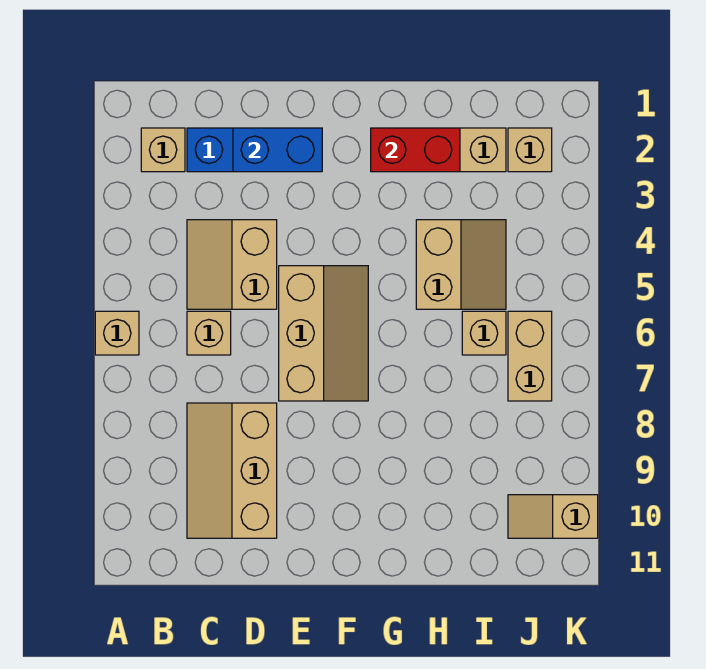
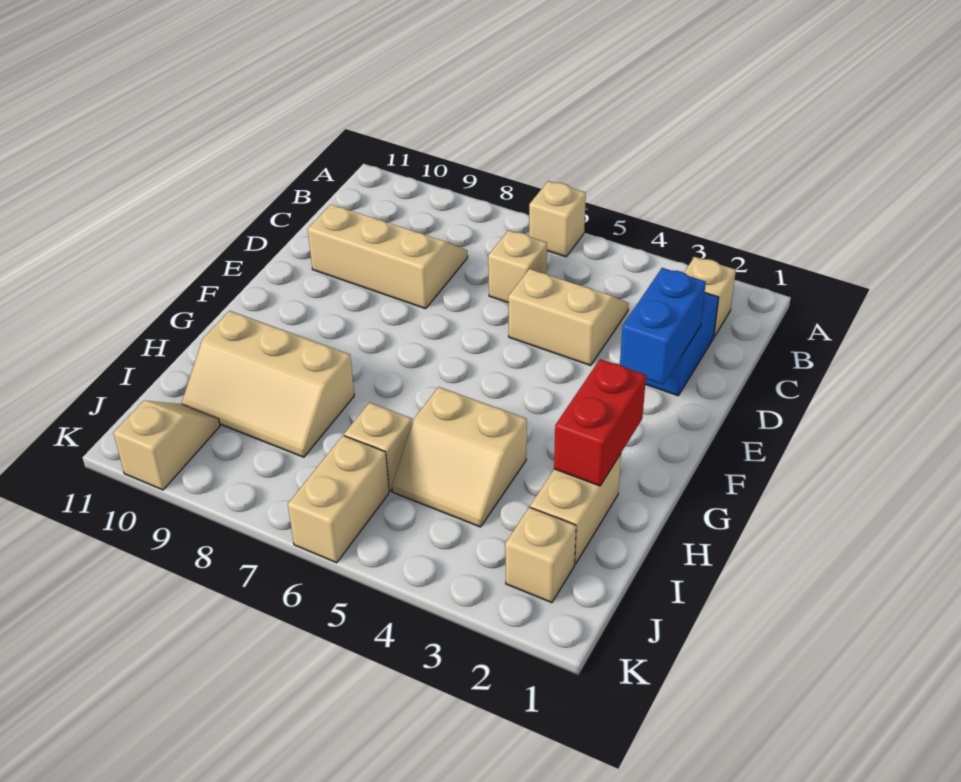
tan 2x3 slope [279,266,368,401] -> tan 2x3 slope moved to [182,311,354,457]
tan 1x2 brick [508,311,552,401] -> tan 1x2 brick turned to [288,436,389,563]

